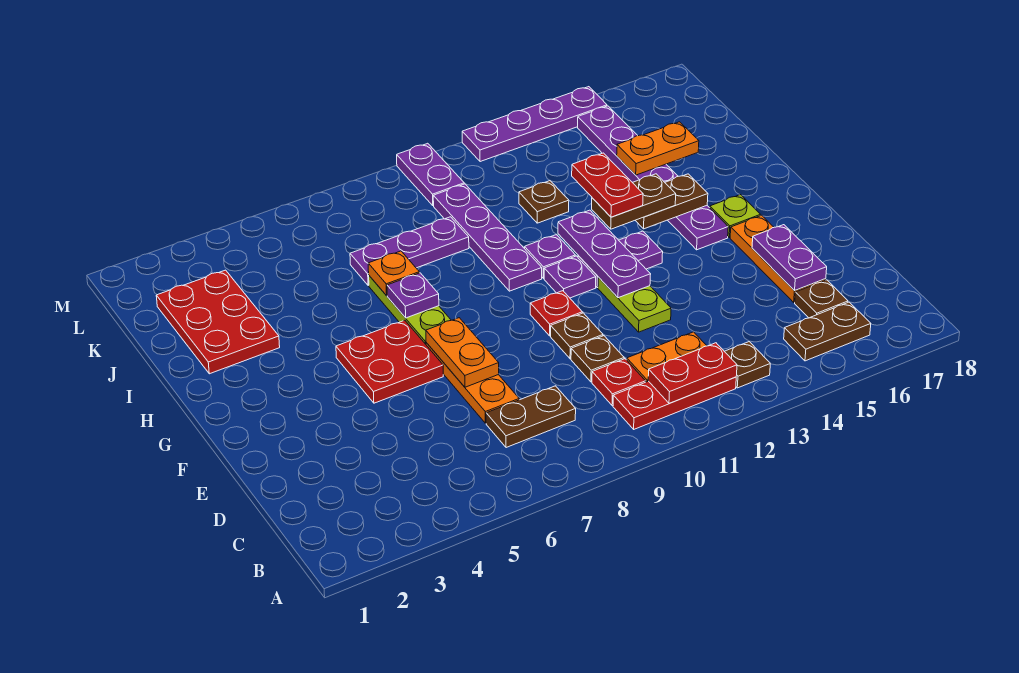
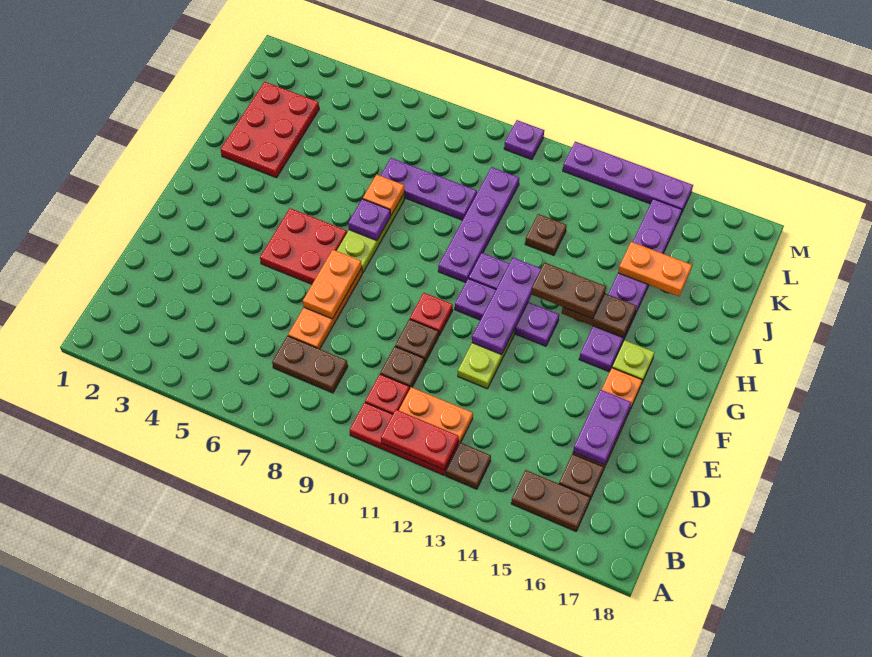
red 1x2 plate [572,153,643,217] -> none
purple 1x2 plate [397,143,464,206] -> purple 1x1 plate [504,120,544,160]

